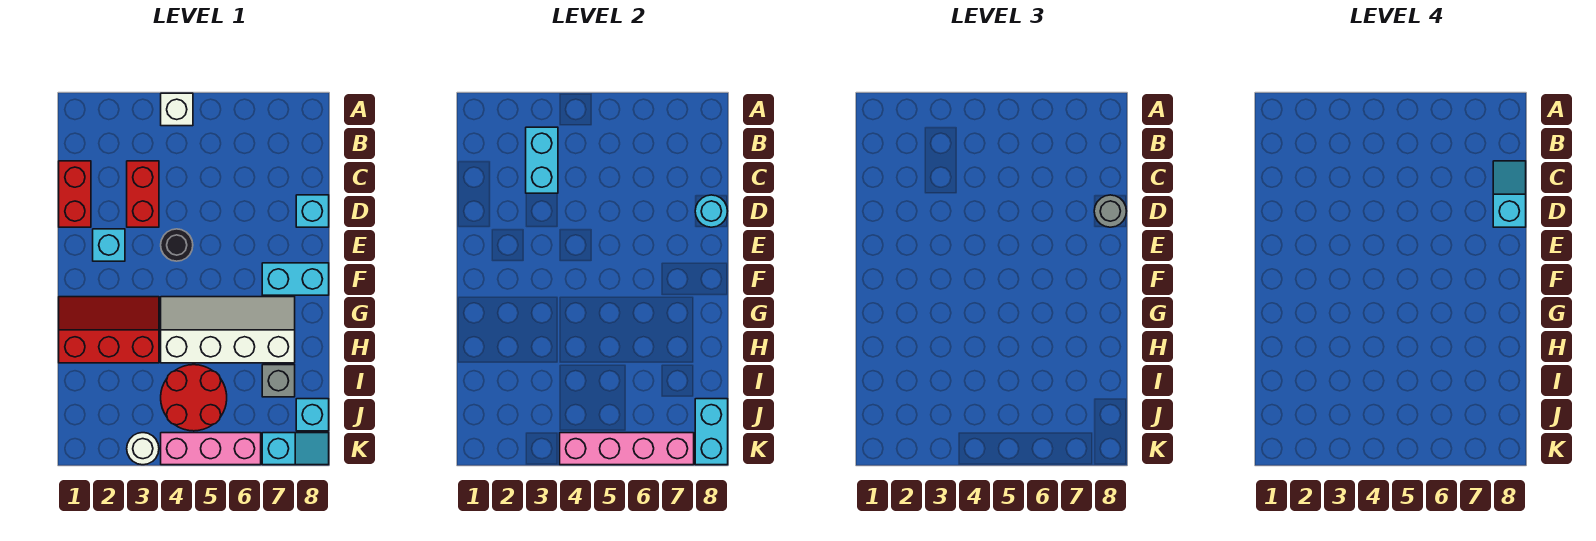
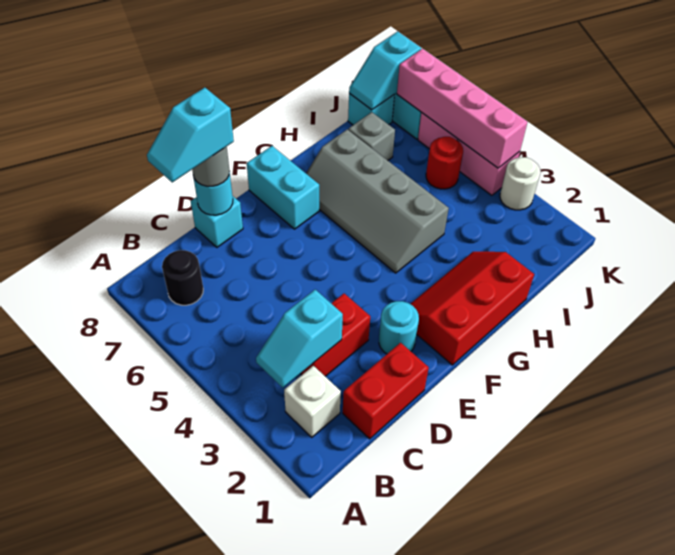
white 1x1 brick [161,93,193,126] -> white 1x1 brick moved to [284,366,341,437]
cyan 1x2 brick [526,127,558,193] -> cyan 1x2 slope [256,290,343,388]
cyan 1x1 brick [93,229,125,261] -> cyan 1x1 round brick [379,301,419,354]
black 1x1 round brick [161,229,193,261] -> black 1x1 round brick moved to [162,250,203,305]
red 2x3 slope [59,297,159,363] -> red 2x3 slope turned to [411,252,534,365]
white 2x4 slope [161,297,295,363] -> grey 2x4 slope [306,129,449,273]
red 2x2 round brick [161,365,227,431] -> red 1x1 round brick [426,137,463,189]
cyan 1x2 brick [695,399,728,465] -> cyan 1x2 slope [349,31,421,110]

